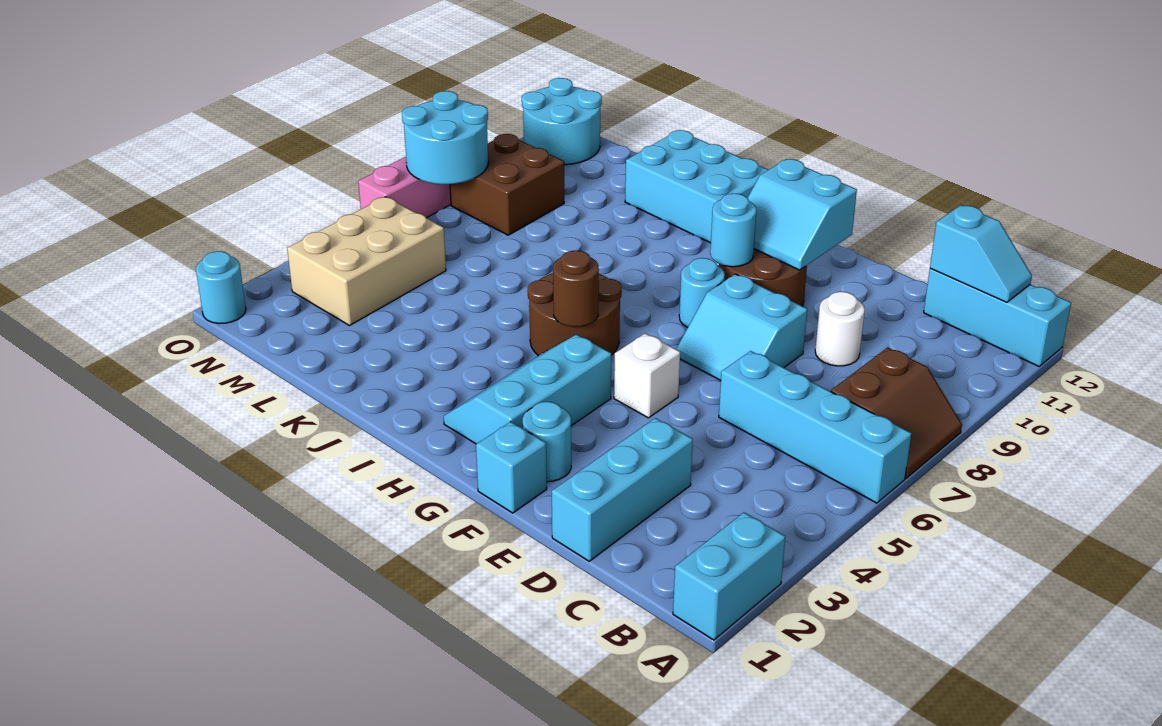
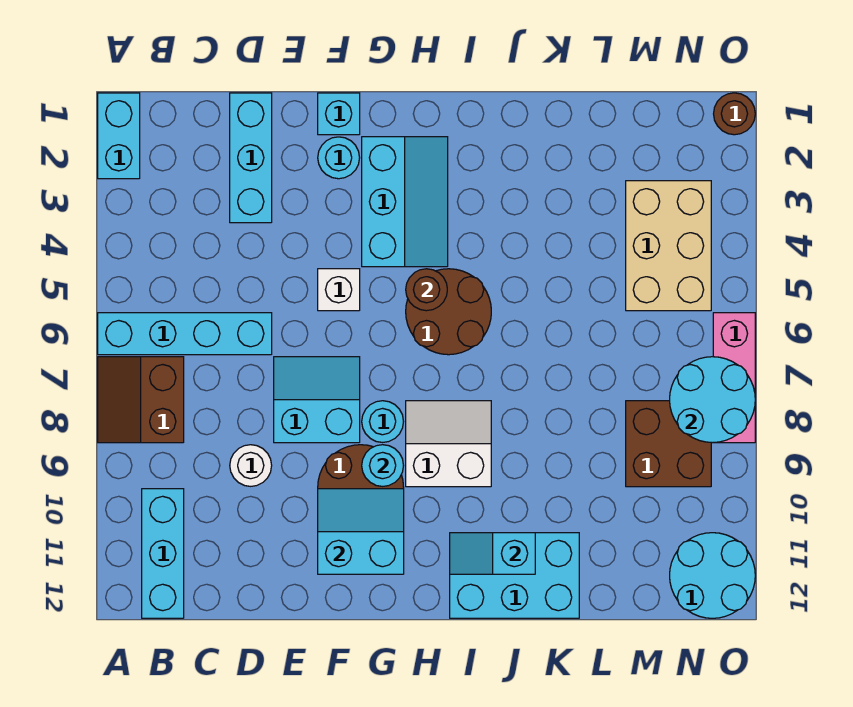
cyan 1x3 brick [924,268,1071,366] -> cyan 1x3 brick turned to [142,489,184,618]
cyan 1x2 slope [930,205,1032,302] -> cyan 1x2 slope moved to [450,533,535,574]
none -> white 2x2 slope [406,401,491,487]
cyan 1x1 round brick [196,251,246,324] -> brown 1x1 round brick [714,93,755,135]

